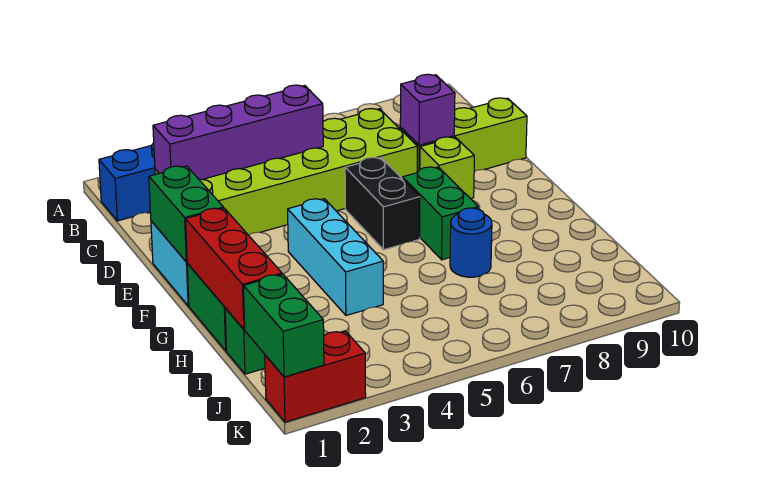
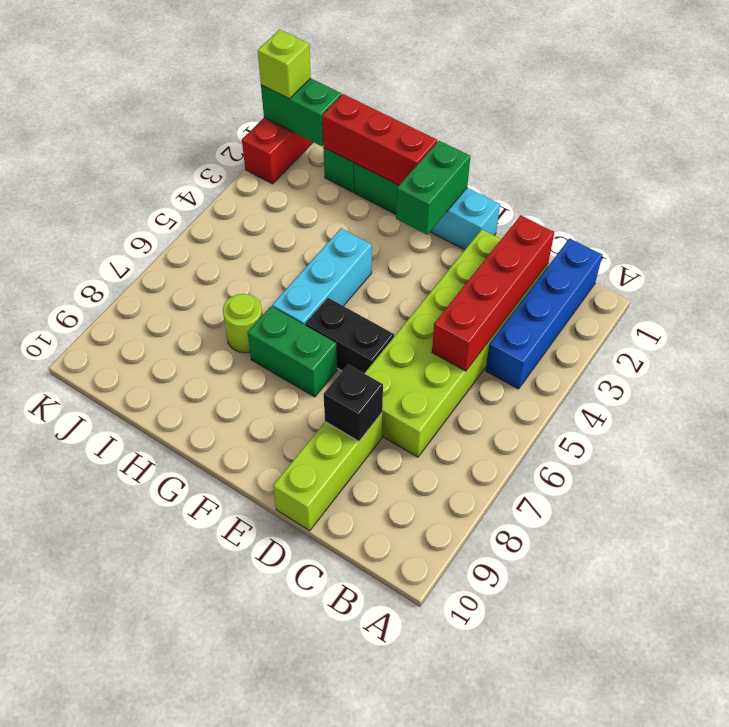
purple 1x4 brick [153,85,323,179] -> red 1x4 brick [432,215,554,371]
purple 1x1 brick [400,74,455,145] -> black 1x1 brick [324,365,383,441]
green 1x2 brick [149,166,223,262] -> green 1x2 brick turned to [396,141,471,234]
lime 1x1 brick [420,137,474,199] -> lime 1x1 brick moved to [258,30,311,99]
cyan 1x3 brick [288,199,383,315] -> cyan 1x3 brick turned to [272,228,372,325]
blue 1x1 round brick [450,208,492,277] -> lime 1x1 round brick [223,294,262,353]

